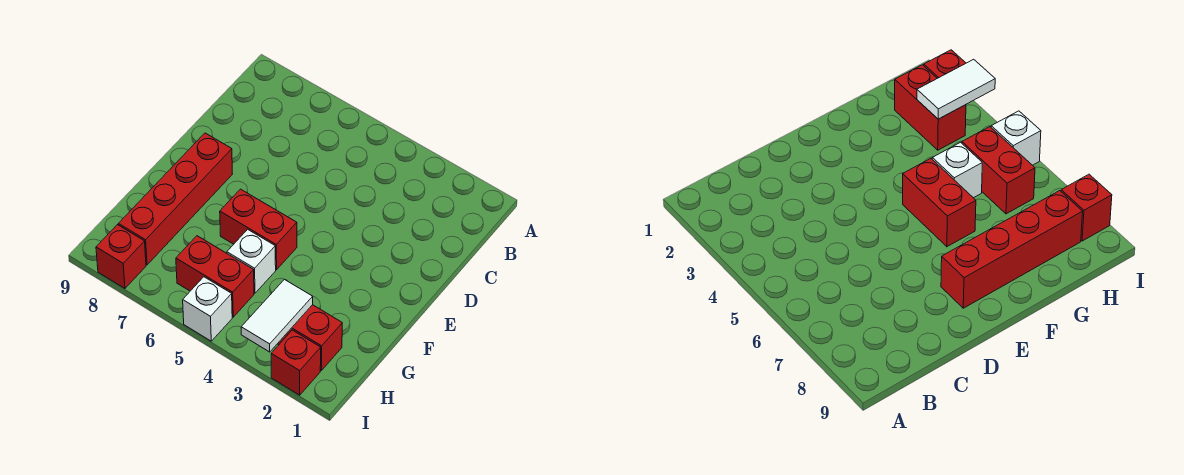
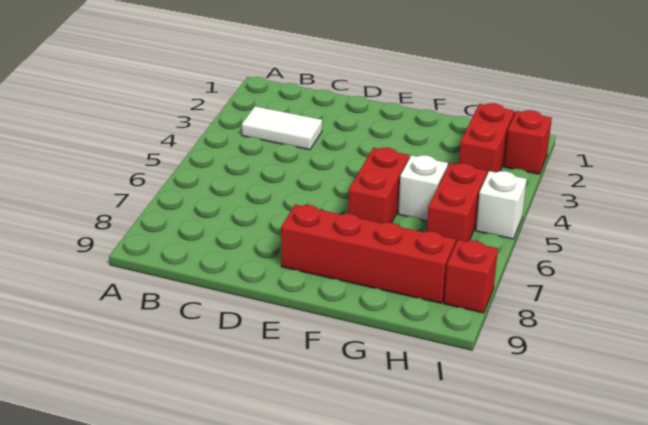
white 1x2 tile [241,279,313,352] -> white 1x2 tile moved to [242,106,322,150]

